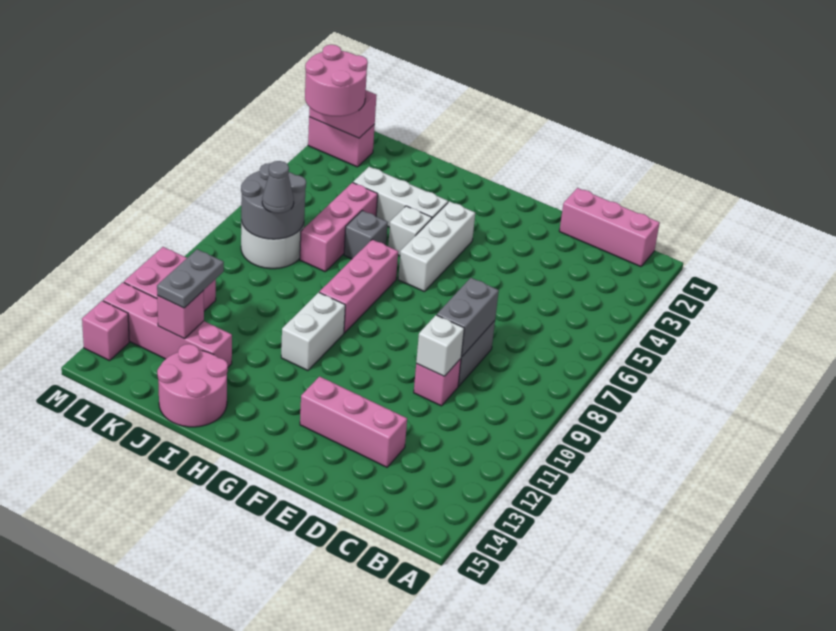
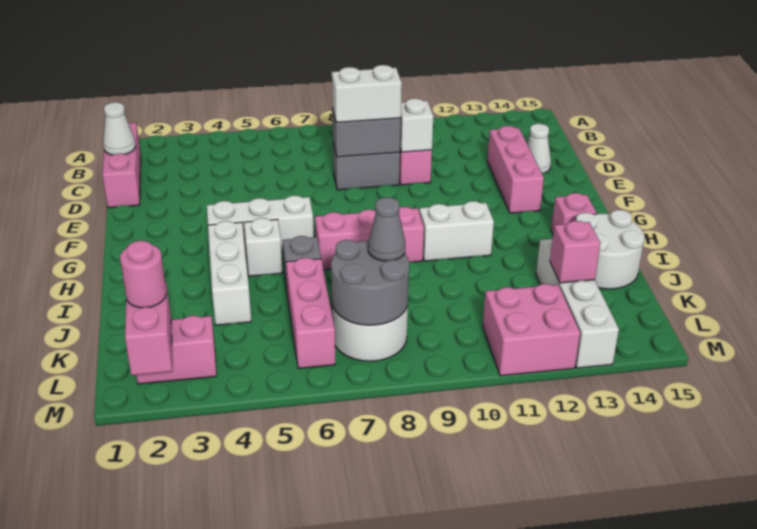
none -> white 1x1 cone [103,102,136,155]
none -> white 1x2 brick [332,65,402,122]
none -> white 1x1 cone [527,124,551,173]
pink 2x2 round brick [157,344,228,427] -> white 2x2 round brick [576,210,645,289]
pink 1x3 brick [300,183,378,272] -> pink 1x3 brick turned to [286,258,335,368]
pink 1x4 brick [103,283,232,367] -> white 1x4 brick [536,239,619,368]
grey 1x2 plate [157,249,224,308] -> none
pink 1x2 brick [308,117,375,167] -> pink 1x2 brick turned to [136,316,217,384]
pink 2x2 round brick [305,45,368,116] -> pink 1x1 round brick [120,241,166,308]
pink 1x1 brick [82,301,129,361] -> pink 1x1 brick moved to [551,193,597,233]

